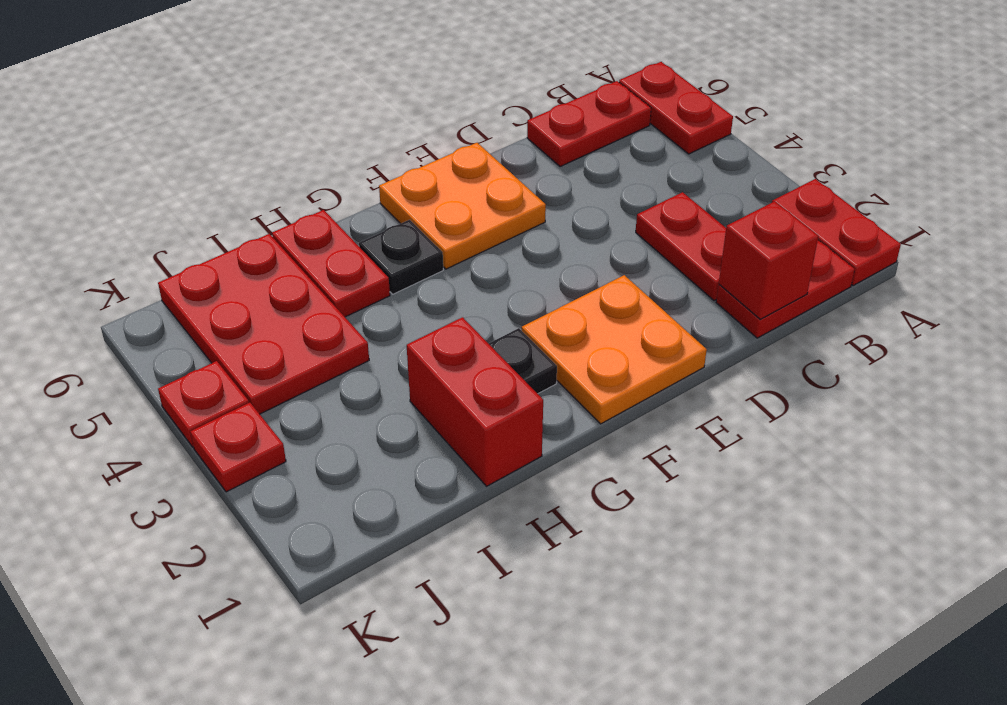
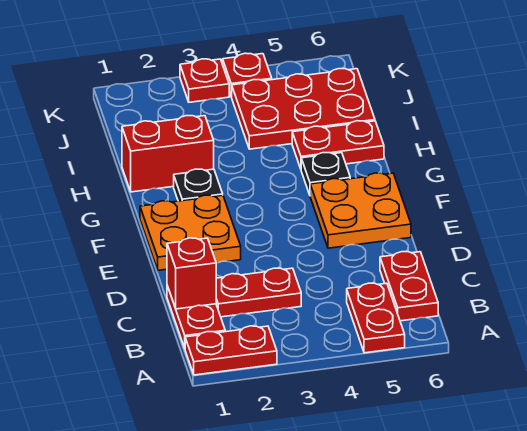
red 1x2 plate [619,62,733,154] -> red 1x2 plate turned to [347,283,405,353]

